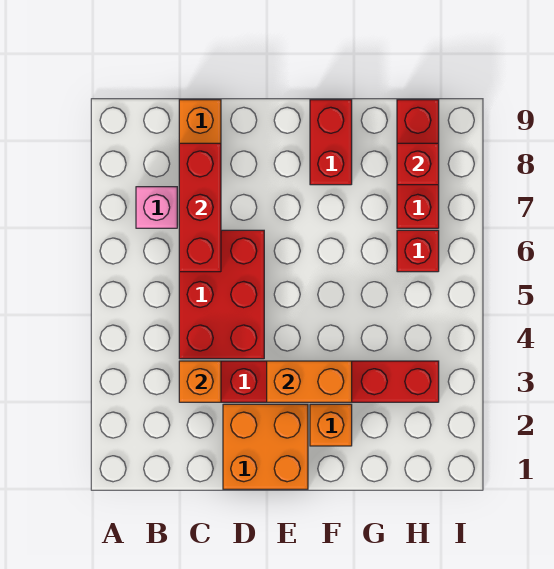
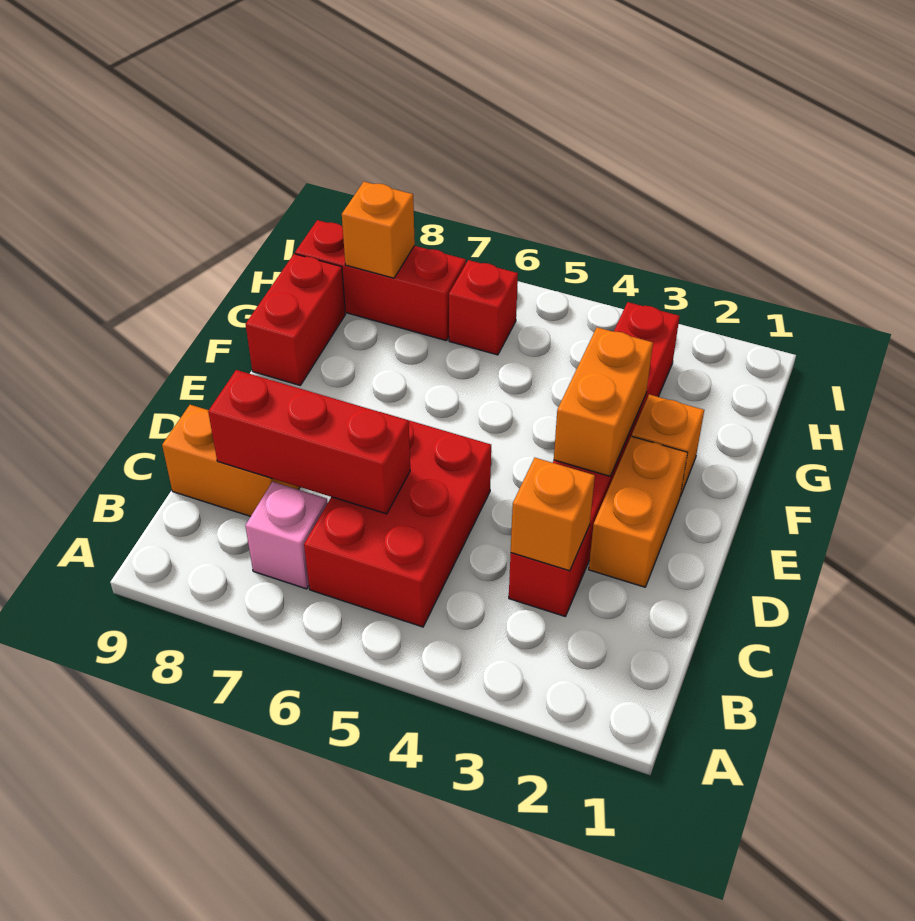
red 2x3 brick [179,230,264,359] -> red 2x3 brick turned to [304,416,491,627]
orange 2x2 brick [223,404,308,489] -> orange 1x2 brick [589,436,687,587]
red 1x2 brick [310,100,352,185] -> red 1x2 brick turned to [246,254,346,385]
red 1x1 brick [397,143,439,185] -> orange 1x1 brick [342,182,415,278]

